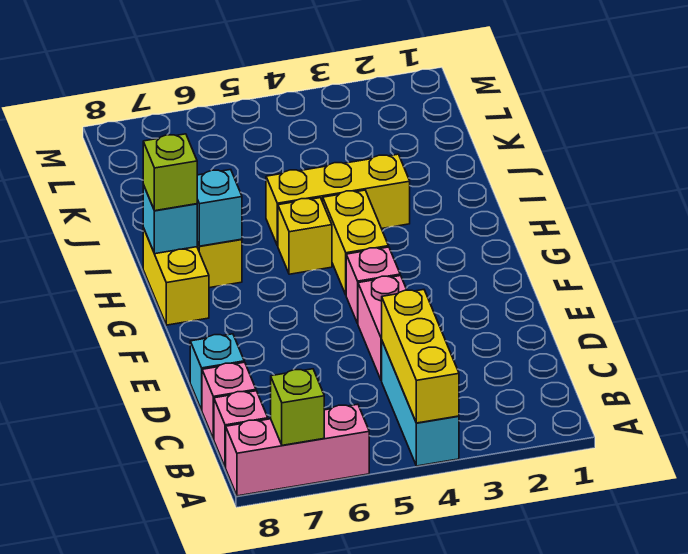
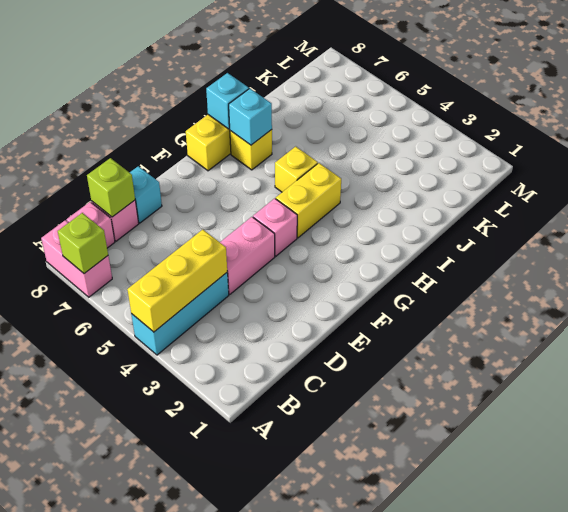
pink 1x3 brick [226,404,369,496] -> pink 1x2 brick [41,220,112,297]
lime 1x1 brick [143,134,197,211] -> lime 1x1 brick moved to [87,158,135,217]
yellow 1x3 brick [266,154,410,246] -> none

